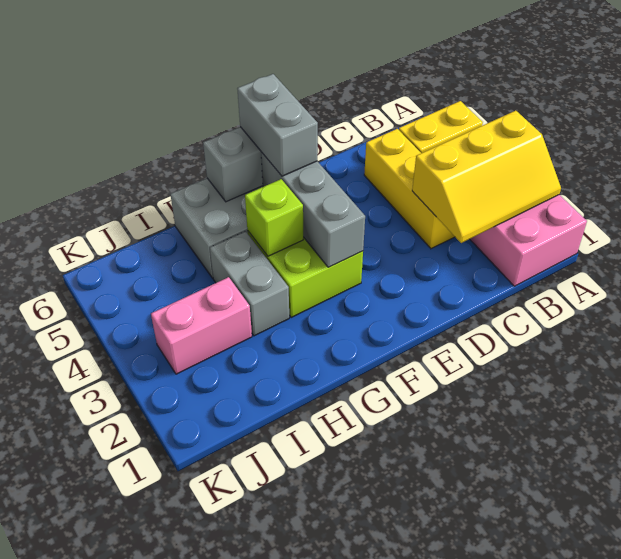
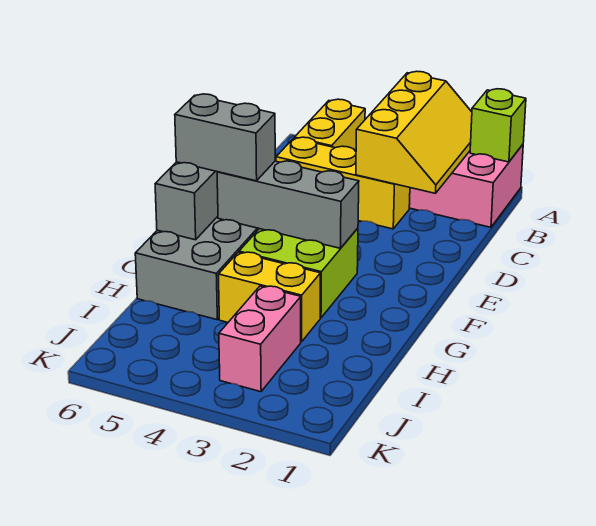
lime 1x1 brick [245,179,303,256] -> lime 1x1 brick moved to [470,89,526,162]
grey 1x2 brick [210,231,289,336] -> yellow 1x2 brick [218,252,320,342]

